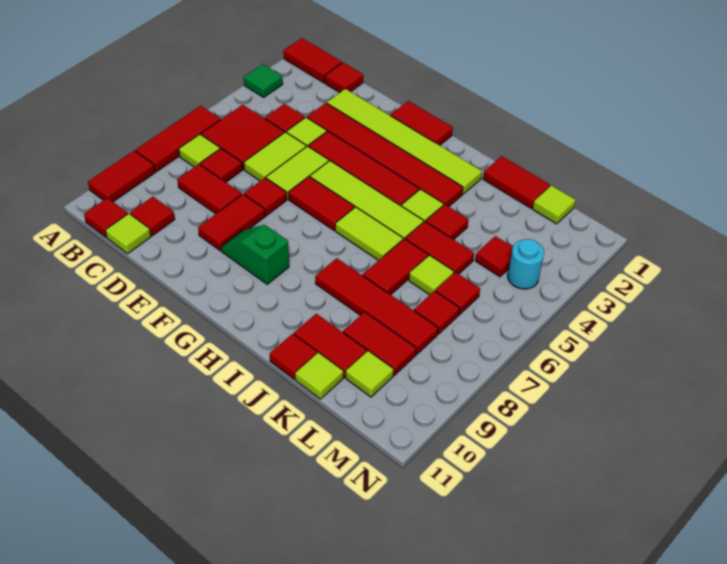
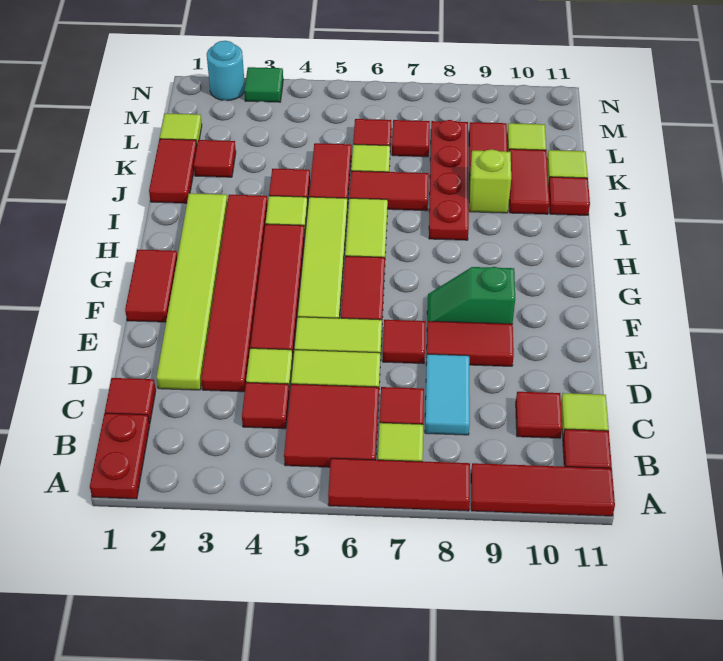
red 1x2 tile [283,38,342,83] -> red 1x2 plate [90,413,150,499]
green 1x1 tile [244,64,283,97] -> green 1x1 tile moved to [244,67,283,102]
red 1x2 tile [88,151,155,202] -> red 1x3 tile [471,463,615,516]
red 1x2 tile [177,164,242,214] -> cyan 1x2 tile [425,354,470,435]
green 1x2 slope [221,225,289,284] -> green 1x2 slope turned to [427,267,515,324]
red 1x4 tile [315,258,438,355] -> red 1x4 plate [429,120,469,240]
none -> lime 1x1 brick [469,149,511,213]
red 1x1 tile [475,236,513,277] -> red 1x1 tile moved to [194,140,236,177]
cyan 1x1 round brick [508,239,544,289] -> cyan 1x1 round brick moved to [207,41,245,101]

